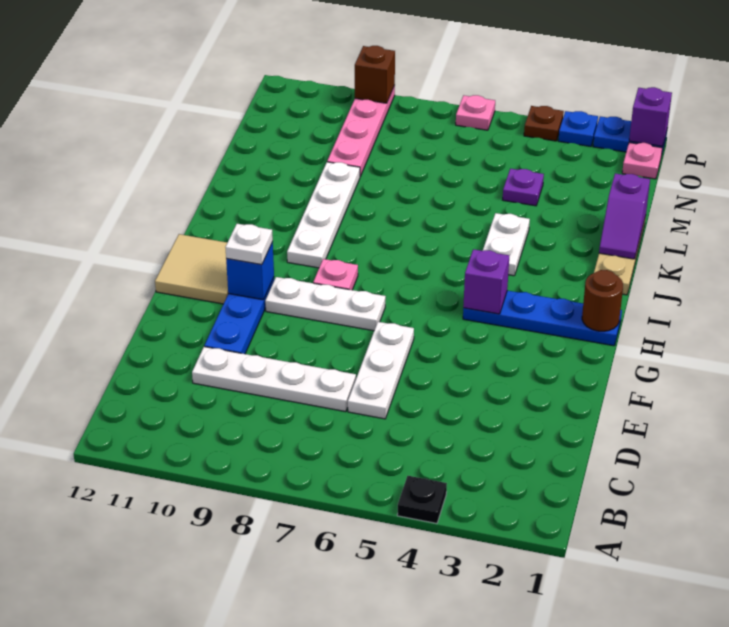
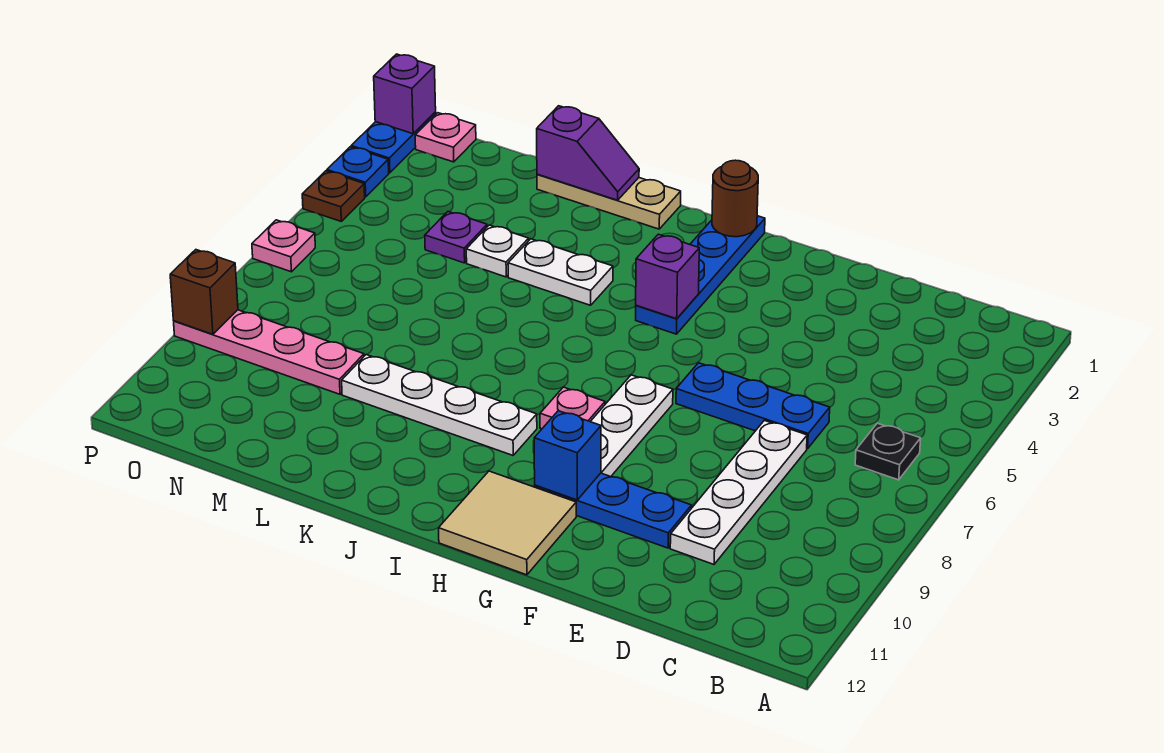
black 1x1 plate [397,476,447,523] -> black 1x1 plate moved to [855,423,921,480]
white 1x3 plate [348,322,414,419] -> blue 1x3 plate [676,363,830,449]
white 1x1 plate [225,224,273,265] -> white 1x1 plate moved to [466,225,529,277]

